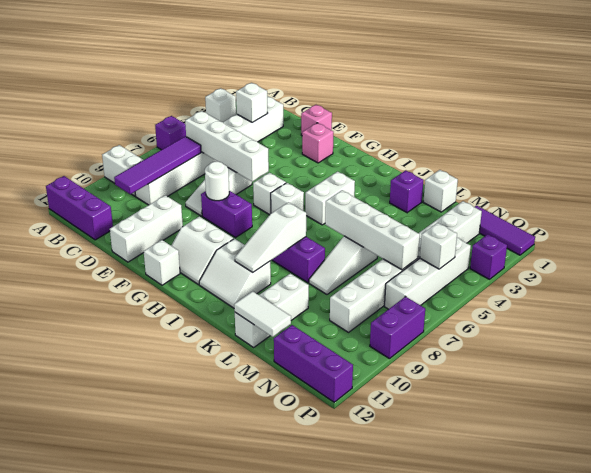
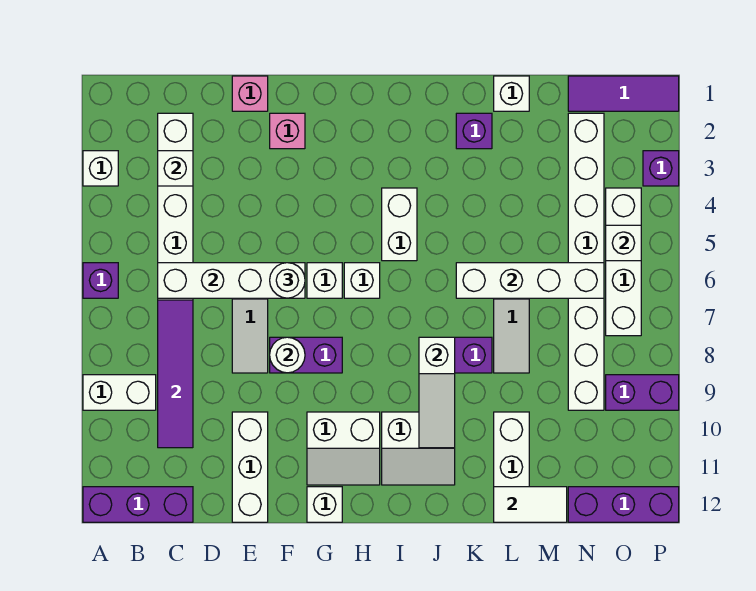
none -> white 1x1 round brick [270,263,305,298]
purple 1x2 brick [370,296,425,359] -> purple 1x2 brick turned to [606,375,679,410]

